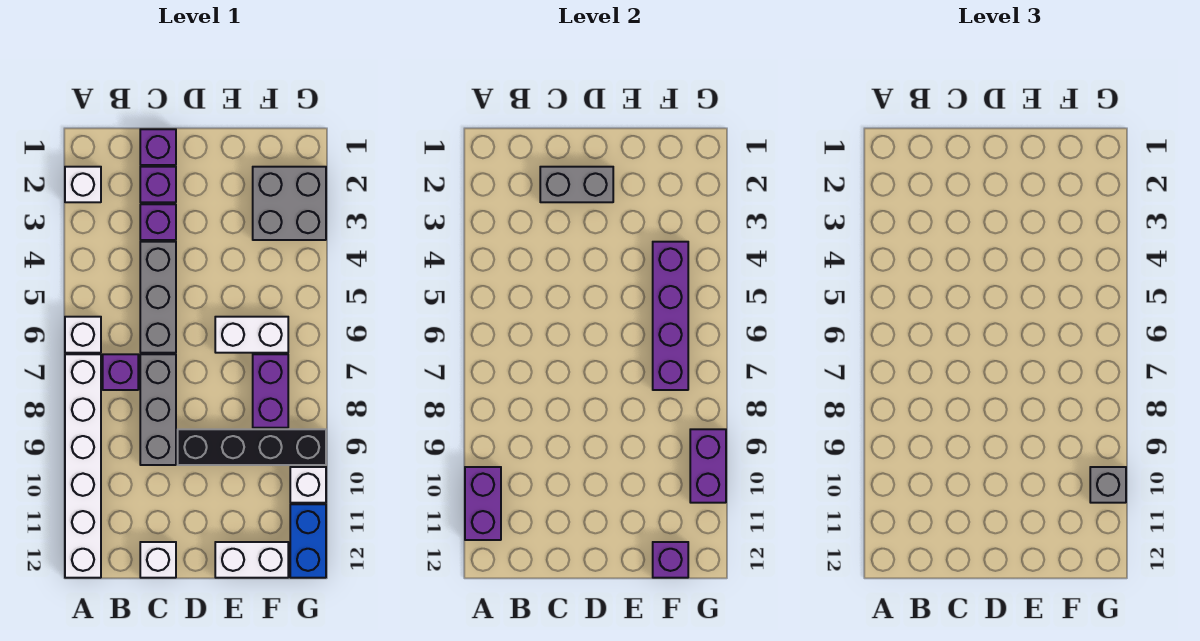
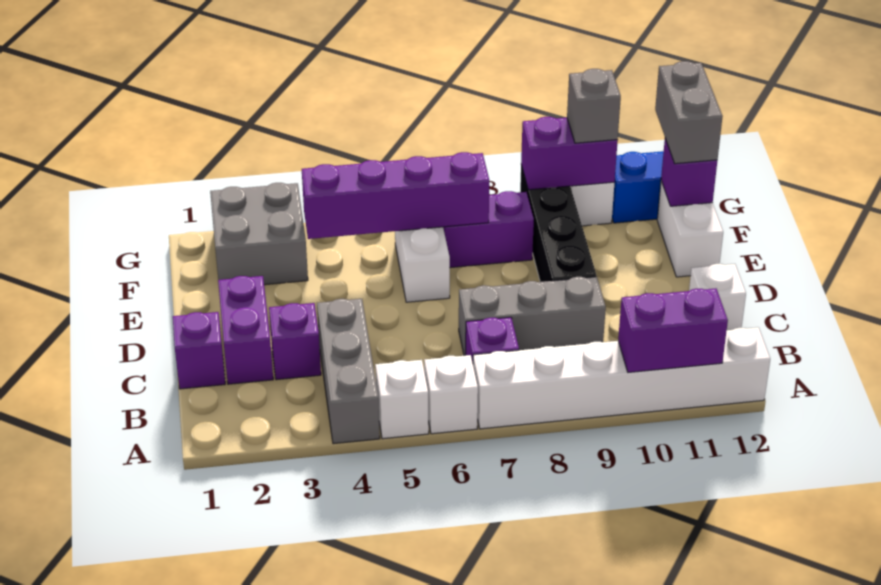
white 1x1 brick [65,167,101,202] -> white 1x1 brick moved to [375,360,429,439]
purple 1x1 brick [140,167,176,202] -> purple 1x2 brick [218,276,273,384]
grey 1x2 brick [540,167,613,202] -> grey 1x2 brick moved to [655,61,723,164]
grey 1x3 brick [140,242,176,353] -> grey 1x3 brick turned to [317,299,380,444]

